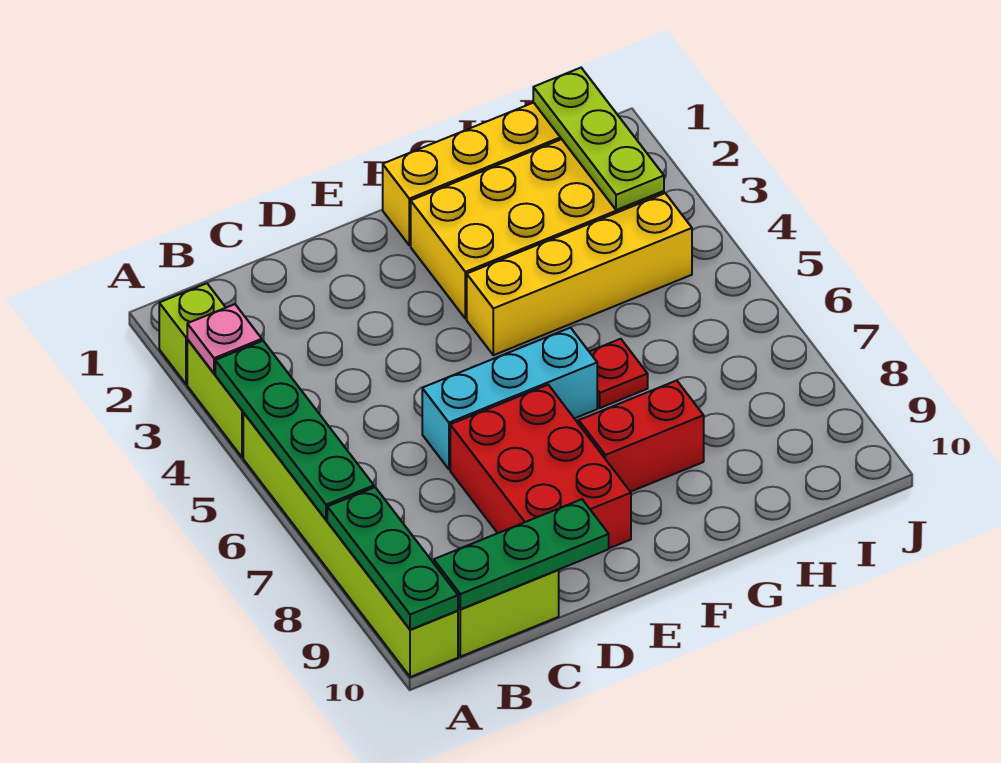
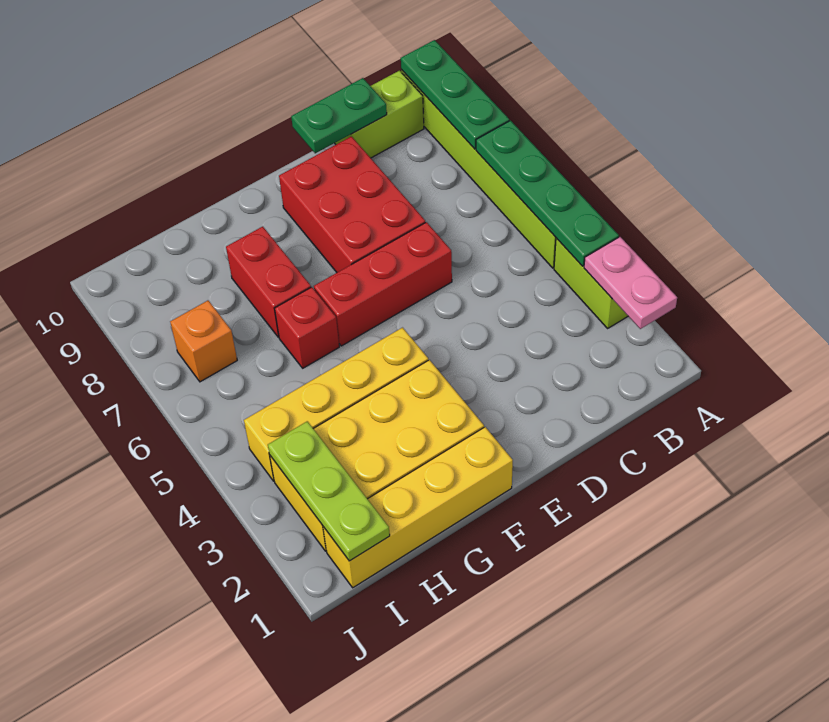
lime 1x1 brick [159,283,226,384] -> none
pink 1x1 plate [187,304,262,373] -> pink 1x2 plate [584,237,677,329]
green 1x3 plate [434,499,609,609] -> green 1x2 plate [291,78,387,153]
cyan 1x3 brick [422,328,597,469] -> red 1x3 brick [314,222,452,346]
red 1x2 brick [579,381,704,492] -> red 1x2 brick turned to [226,227,311,337]
red 1x1 plate [589,339,648,408] -> red 1x1 brick [275,287,339,368]
none -> orange 1x1 brick [170,300,237,382]

